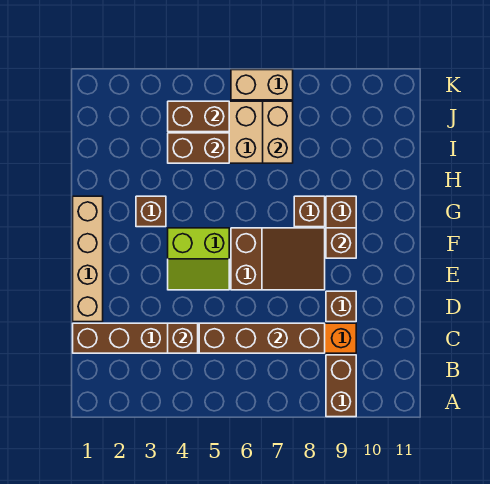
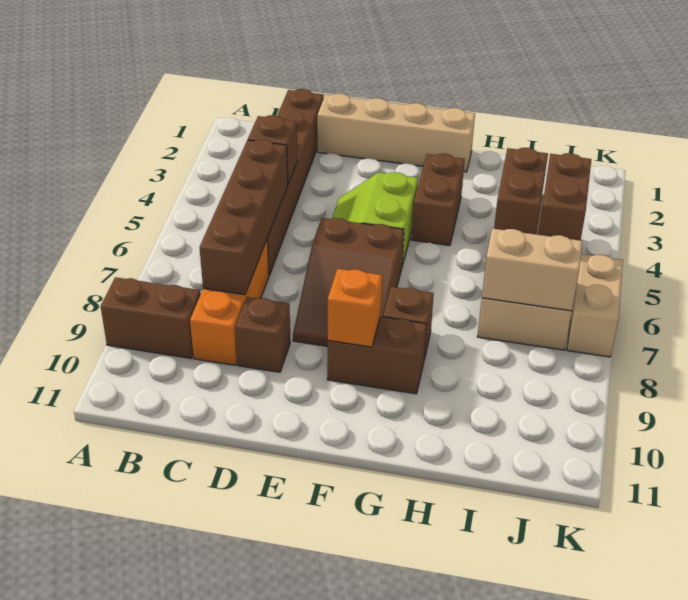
brown 1x1 brick [326,228,356,258] -> orange 1x1 brick [328,269,382,347]
brown 1x1 brick [136,196,166,227] -> brown 1x2 brick [411,153,465,246]

